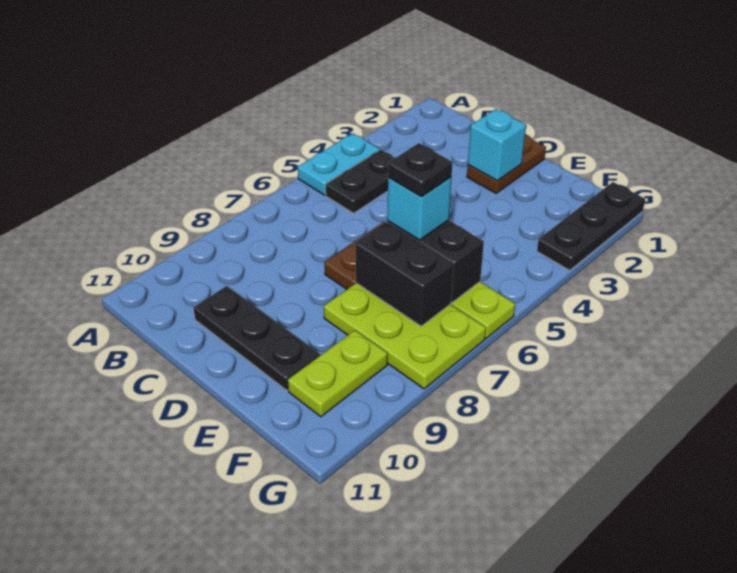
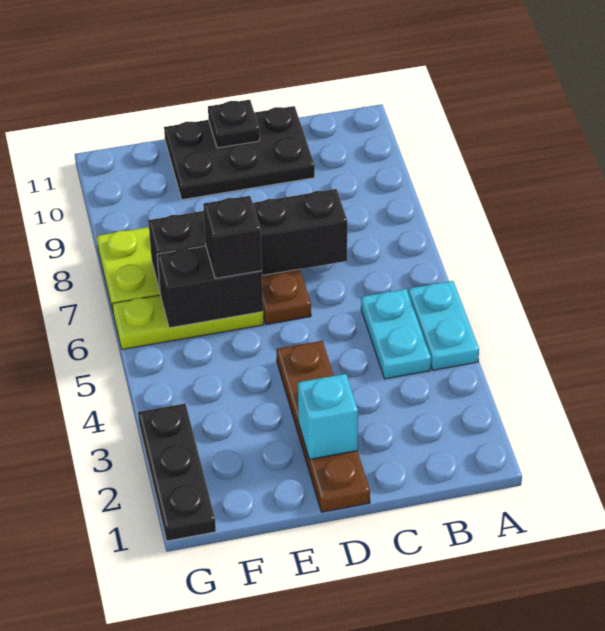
black 1x2 plate [326,150,395,213] -> cyan 1x2 plate [361,289,431,379]
black 1x3 plate [193,286,320,391] -> black 2x3 plate [164,106,315,200]
brown 1x2 plate [467,134,546,193] -> brown 1x4 plate [277,341,370,512]
cyan 1x1 brick [387,177,452,240] -> black 1x1 brick [203,196,262,279]
black 1x1 plate [388,143,453,197] -> black 1x1 plate moved to [208,100,260,148]
black 1x2 brick [355,222,453,326] -> black 1x4 brick [148,189,347,291]
lime 1x2 plate [288,330,387,417] -> none

